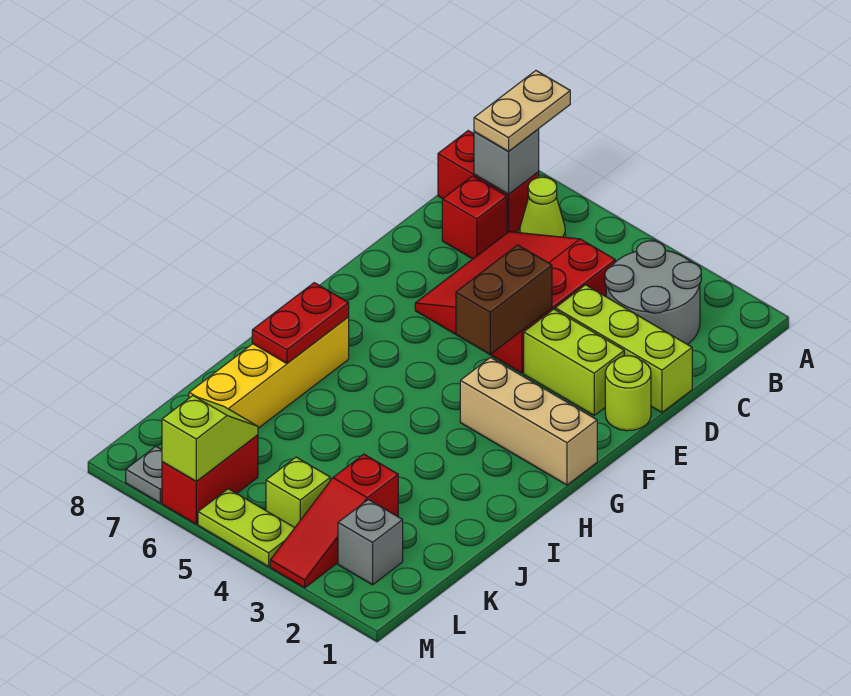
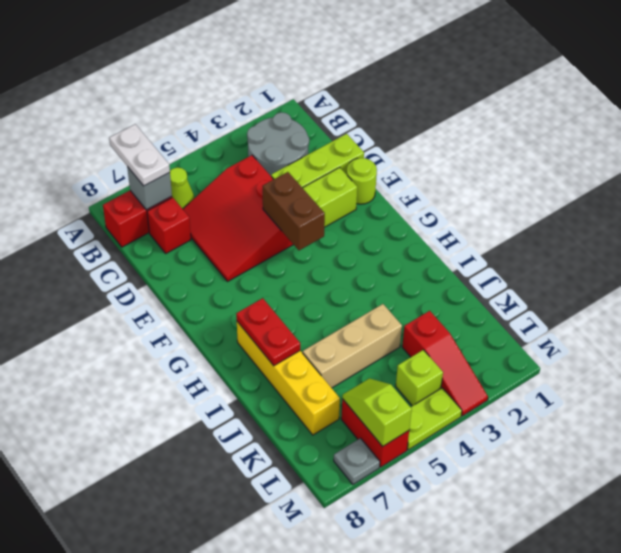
tan 1x2 plate [474,71,570,152] -> white 1x2 plate [109,124,170,186]
tan 1x3 brick [460,358,597,485] -> tan 1x3 brick moved to [303,304,402,388]
grey 1x1 brick [338,500,403,585] -> none

